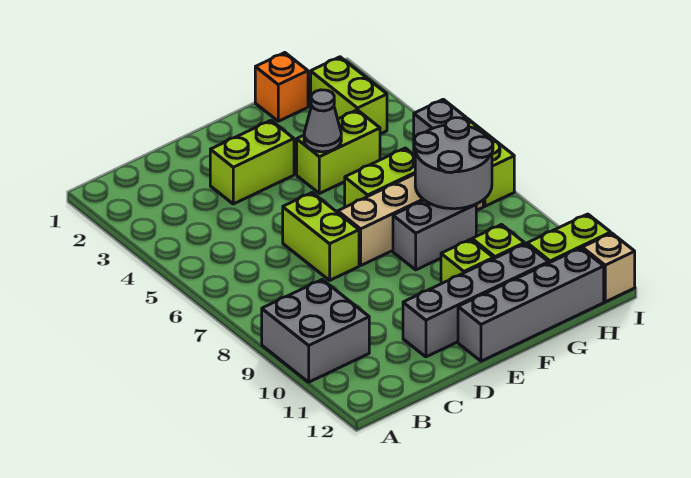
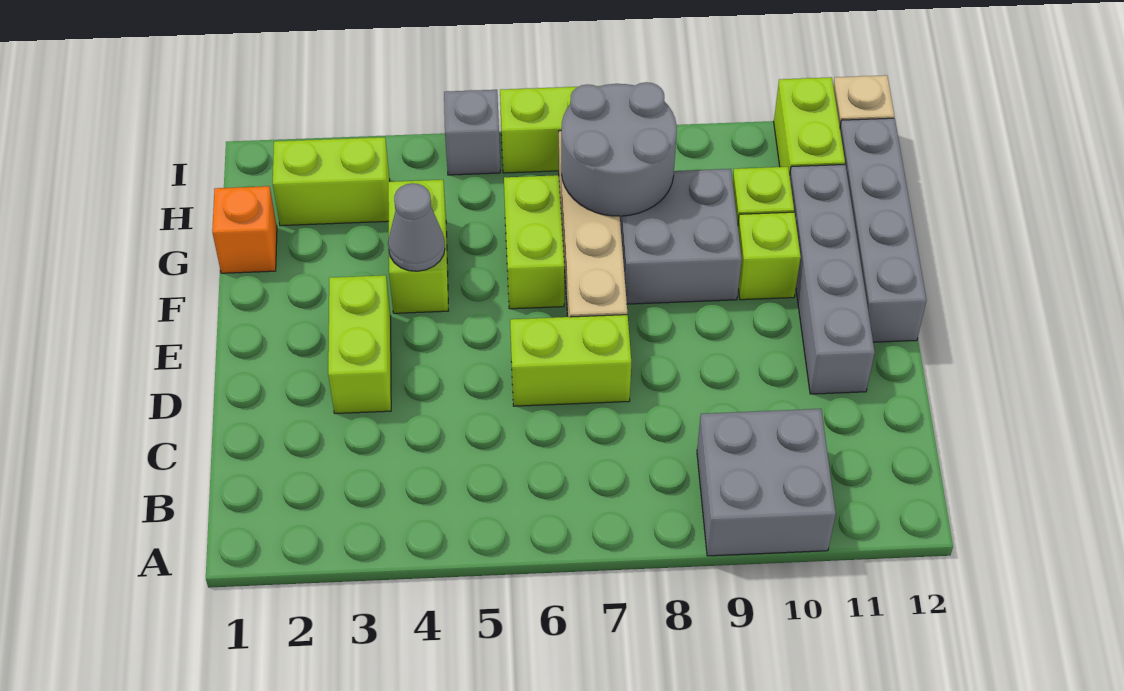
grey 1x2 brick [393,200,476,270] -> grey 2x2 brick [620,169,742,304]

